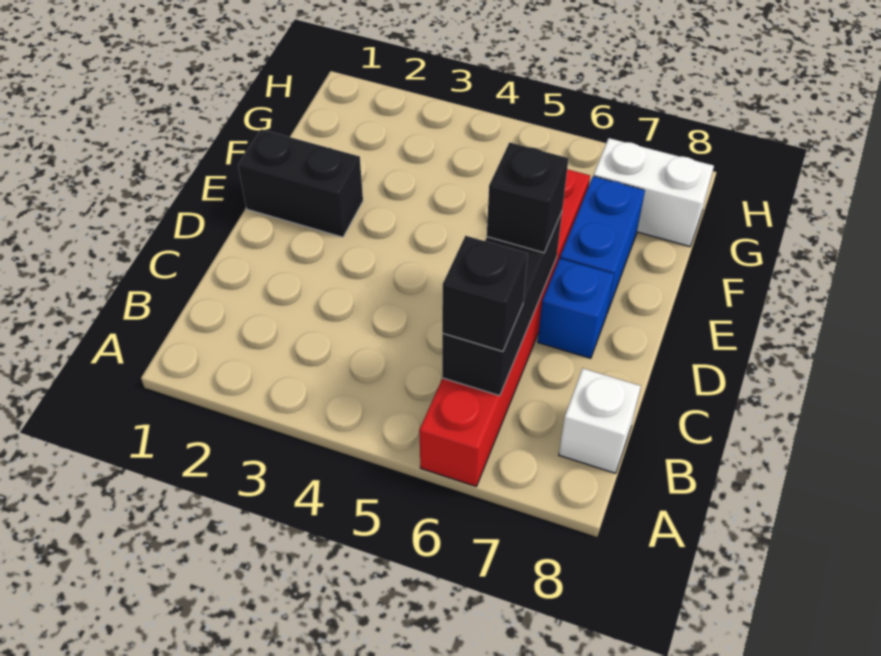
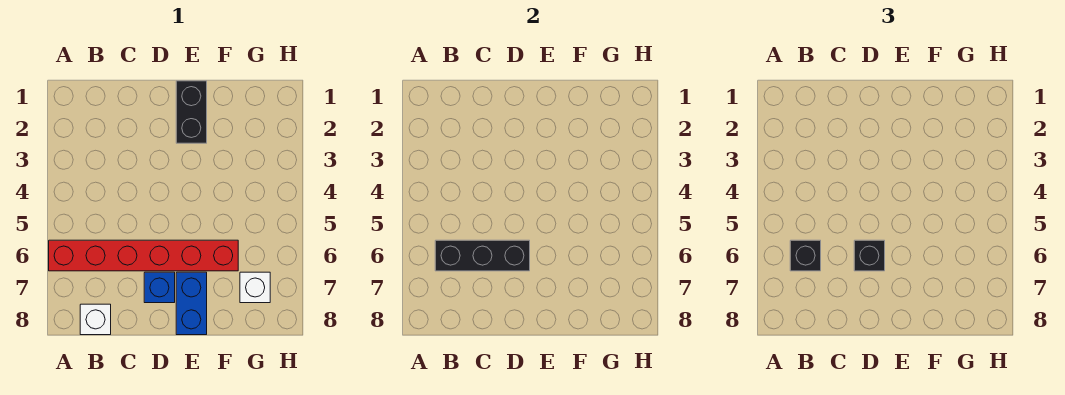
blue 1x2 brick [560,176,645,313] -> blue 1x2 brick turned to [176,272,207,335]
white 1x2 brick [593,138,714,247] -> white 1x1 brick [240,272,270,303]

